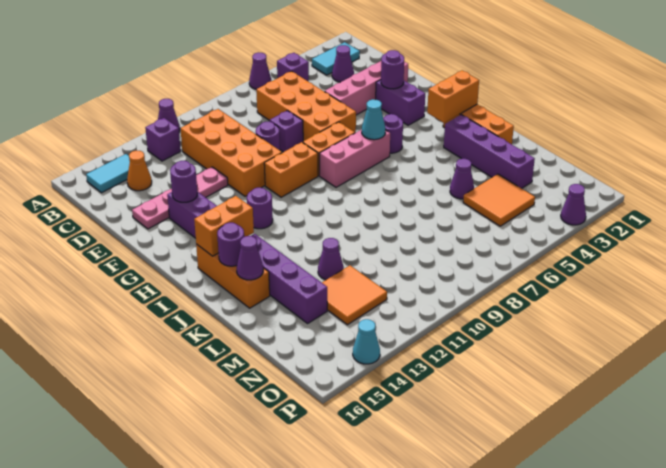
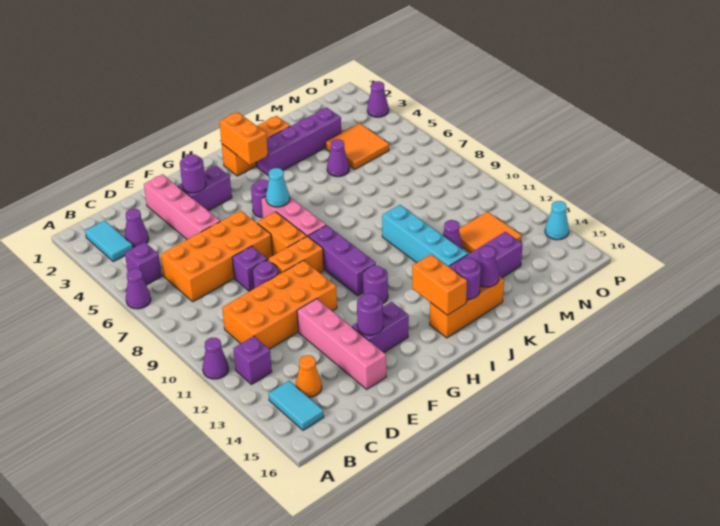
pink 1x4 plate [132,167,228,229] -> pink 1x4 brick [297,299,386,389]
orange 1x2 brick [264,142,318,197] -> orange 1x2 brick turned to [269,236,324,275]
none -> purple 1x3 brick [308,225,376,295]
none -> cyan 1x4 brick [382,205,468,267]

